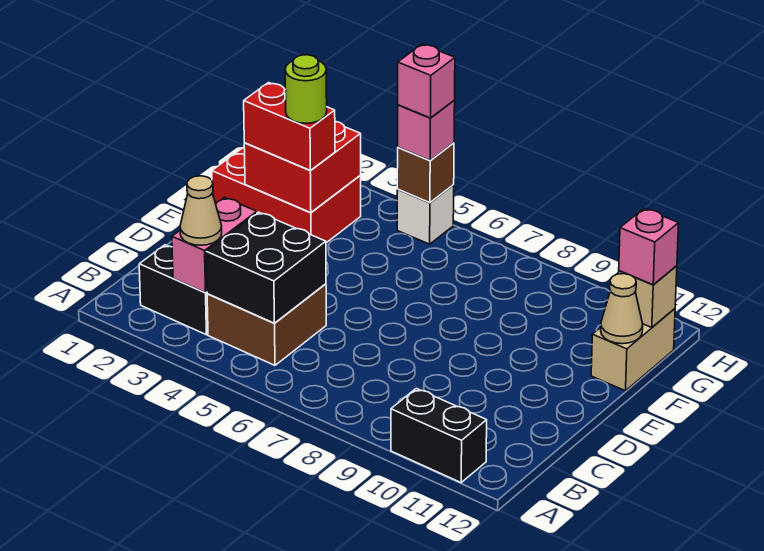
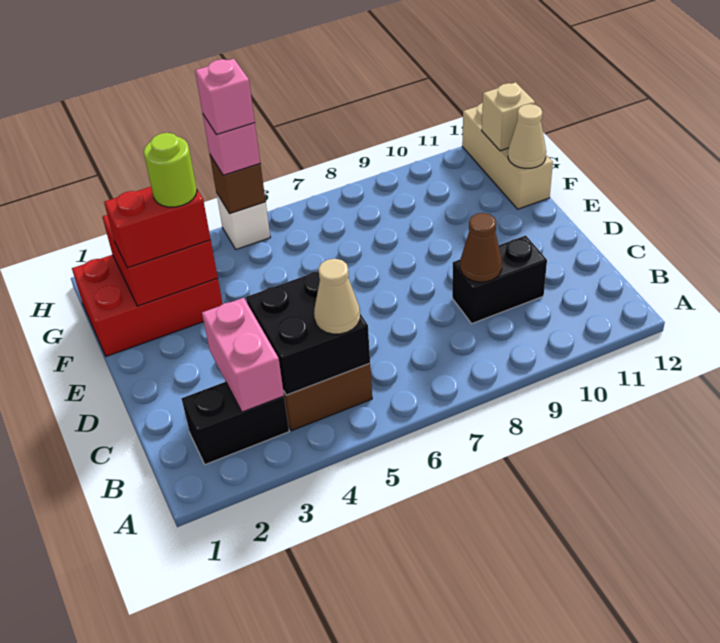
black 1x2 brick [391,388,487,483] -> black 1x2 brick moved to [452,235,547,323]
tan 1x1 cone [180,176,222,245] -> tan 1x1 cone moved to [314,259,360,334]
none -> brown 1x1 cone [460,213,502,282]
tan 1x2 brick [591,309,675,391] -> tan 1x3 brick [462,103,553,209]
pink 1x1 brick [619,209,679,285] -> none

